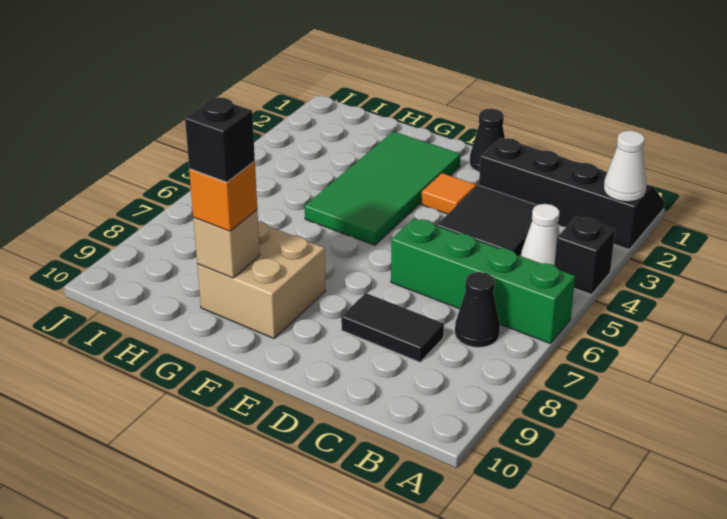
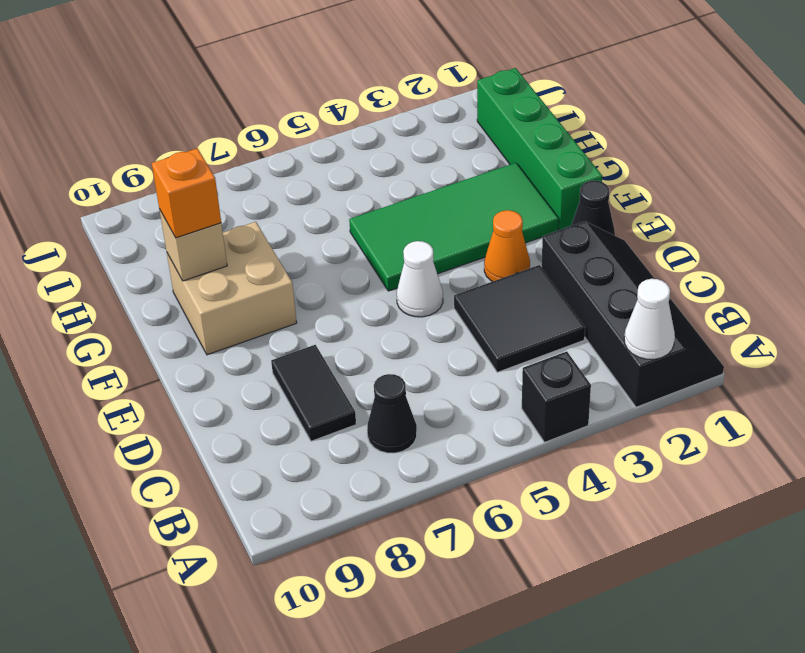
green 1x4 brick [391,218,575,344] -> green 1x4 brick moved to [477,68,602,230]
white 1x1 cone [521,204,560,265] -> white 1x1 cone moved to [397,241,443,317]
orange 1x1 tile [421,173,476,214] -> orange 1x1 cone [484,210,530,282]
black 1x1 brick [185,97,255,182] -> none

